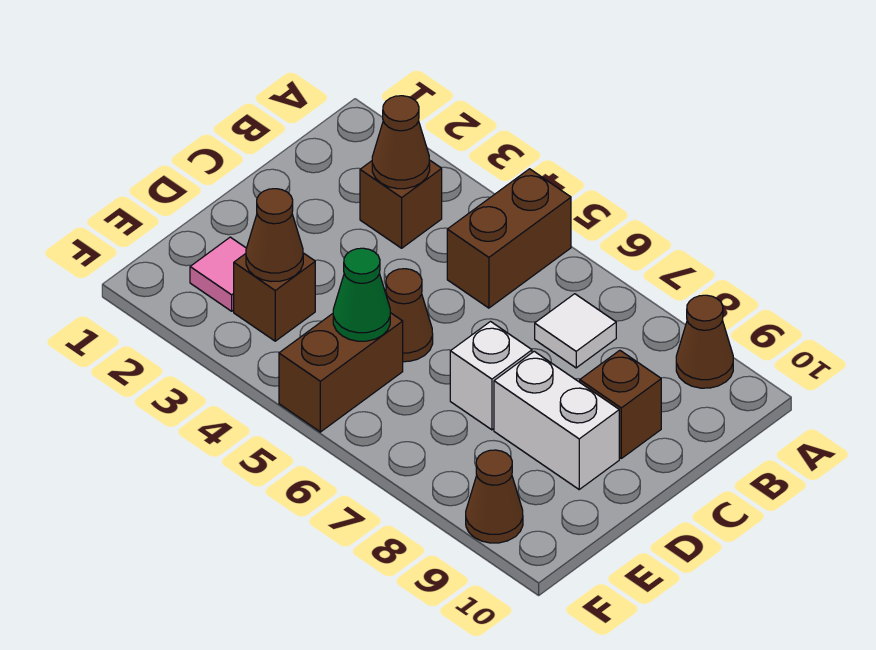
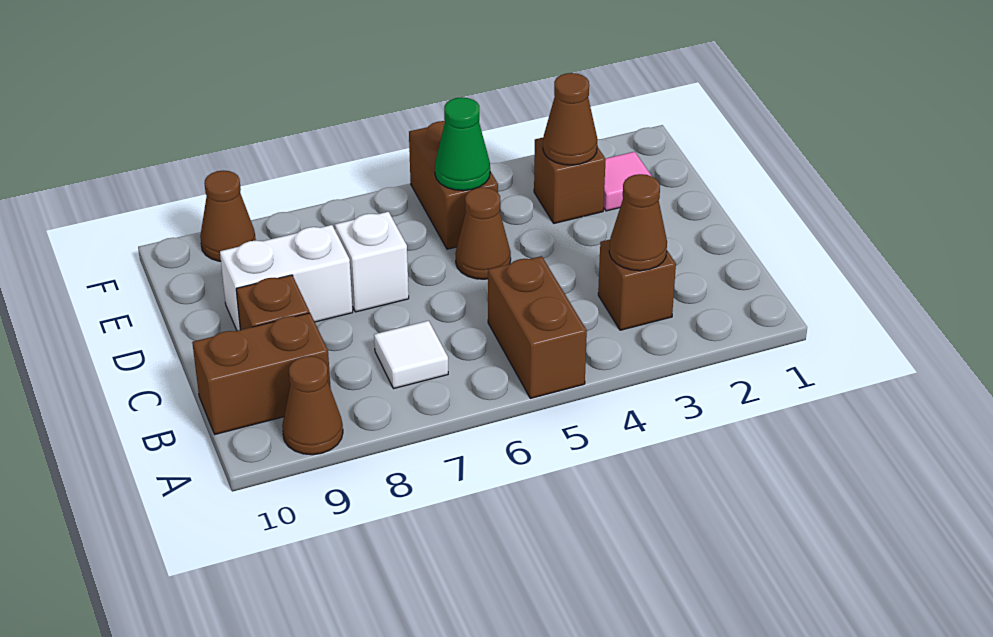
none -> brown 1x2 brick [192,313,331,434]

